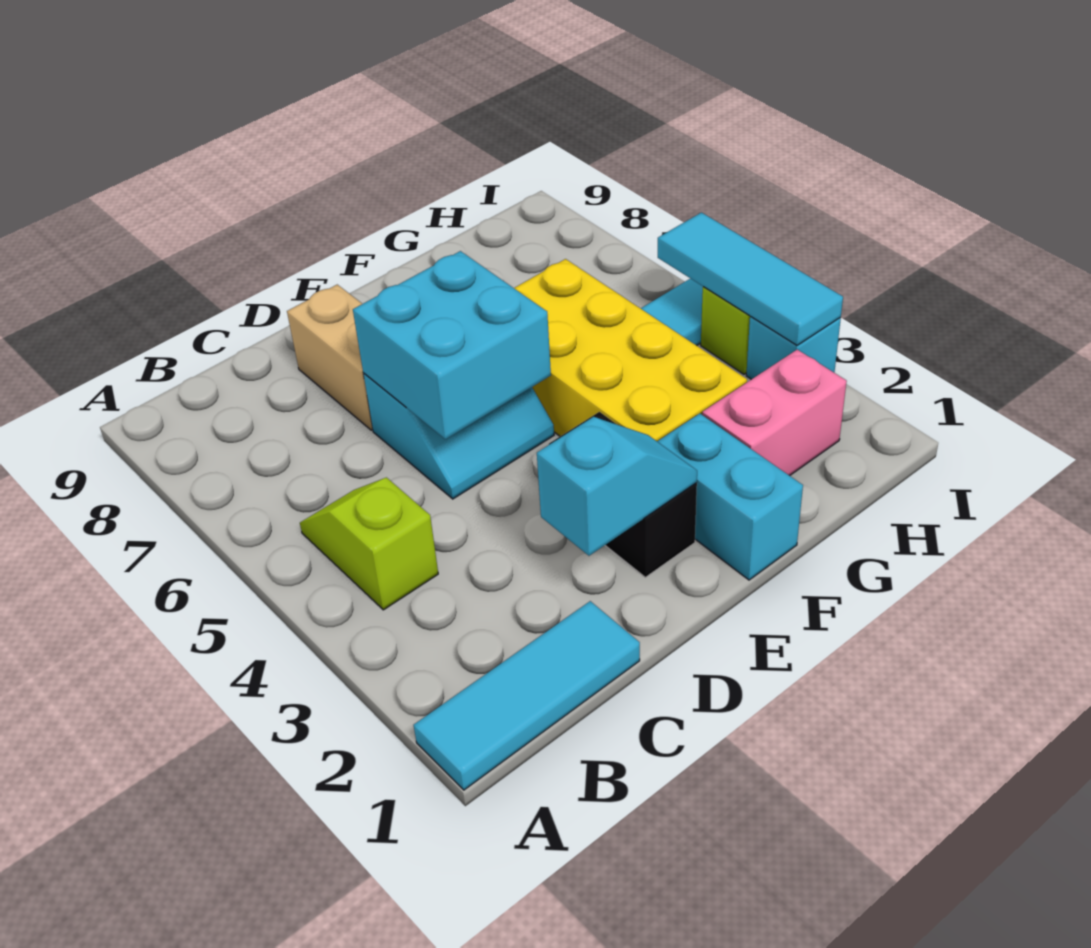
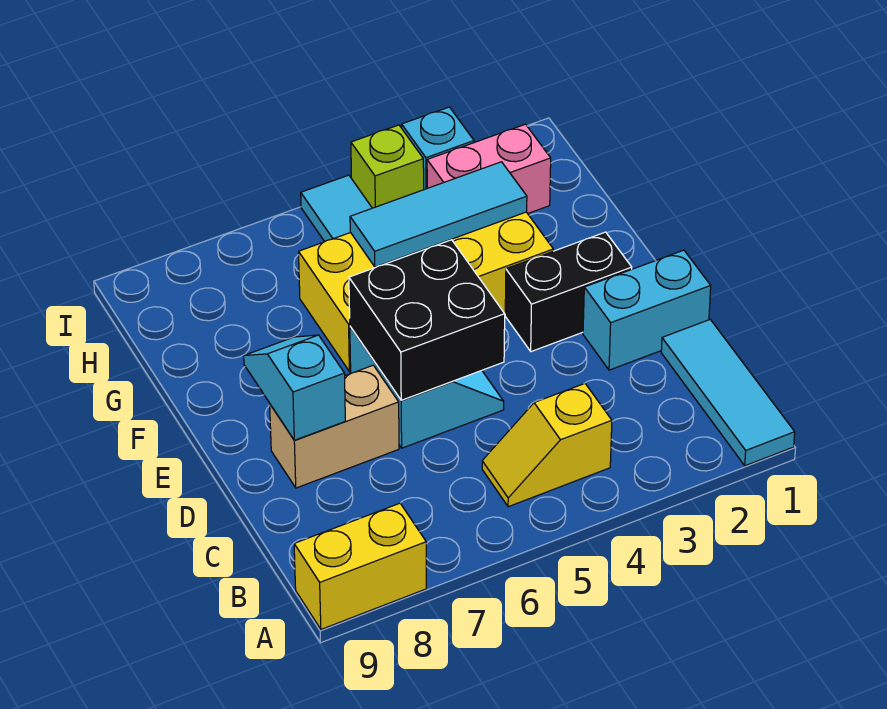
none -> yellow 1x2 brick [294,503,426,629]
lime 1x2 slope [300,478,438,610] -> yellow 1x2 slope [482,383,612,507]
cyan 1x2 slope [537,417,697,556] -> cyan 1x2 slope moved to [244,335,345,440]
cyan 2x2 brick [353,251,551,439] -> black 2x2 brick [349,240,505,400]
cyan 1x2 brick [657,414,803,580] -> cyan 1x2 brick moved to [583,250,711,370]
pink 1x2 brick [702,350,847,476] -> pink 1x2 brick turned to [427,124,551,214]
cyan 1x3 tile [658,213,843,345] -> cyan 1x3 tile moved to [350,162,527,267]

